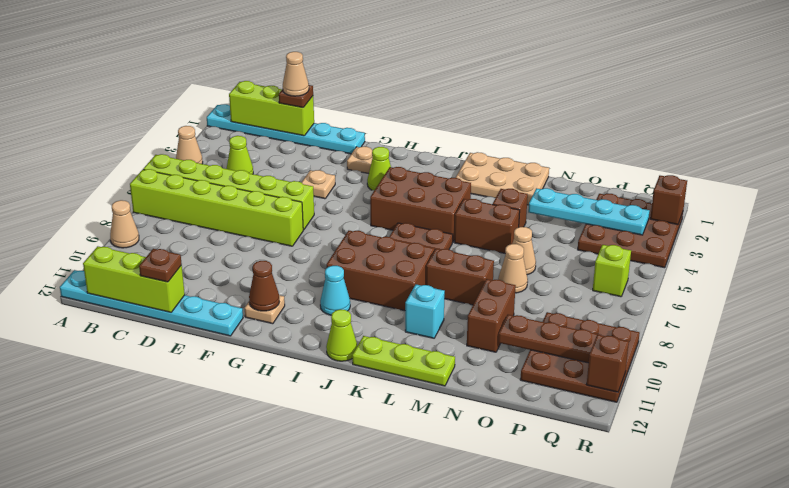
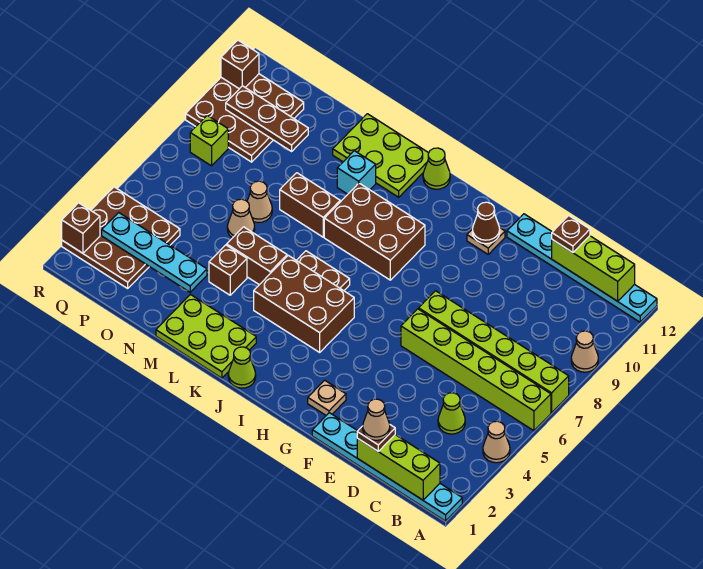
tan 1x1 plate [301,170,335,199] -> none
lime 1x1 cone [367,147,391,190] -> lime 1x1 cone moved to [228,347,256,388]
cyan 1x1 cone [320,266,350,315] -> none
tan 2x3 plate [456,152,549,205] -> lime 2x3 plate [156,295,256,378]
lime 1x3 plate [352,336,455,386] -> lime 2x3 plate [333,114,428,197]
brown 1x2 brick [467,279,516,352] -> none
lime 1x1 brick [593,245,631,297] -> lime 1x1 brick moved to [190,116,228,166]

